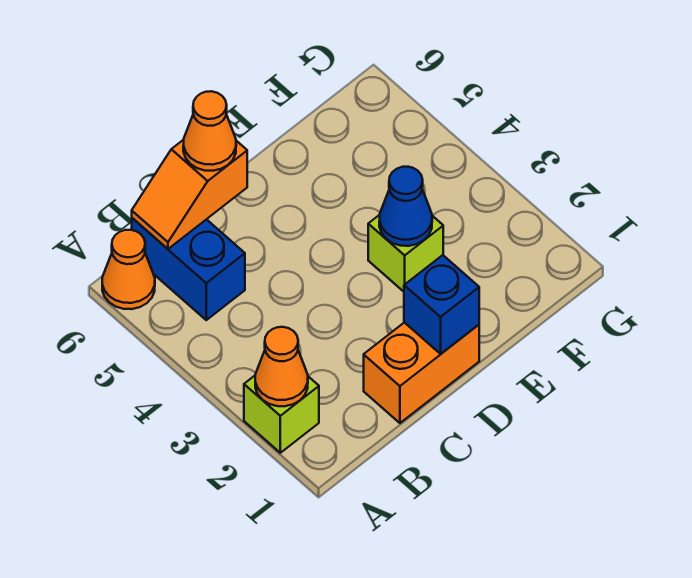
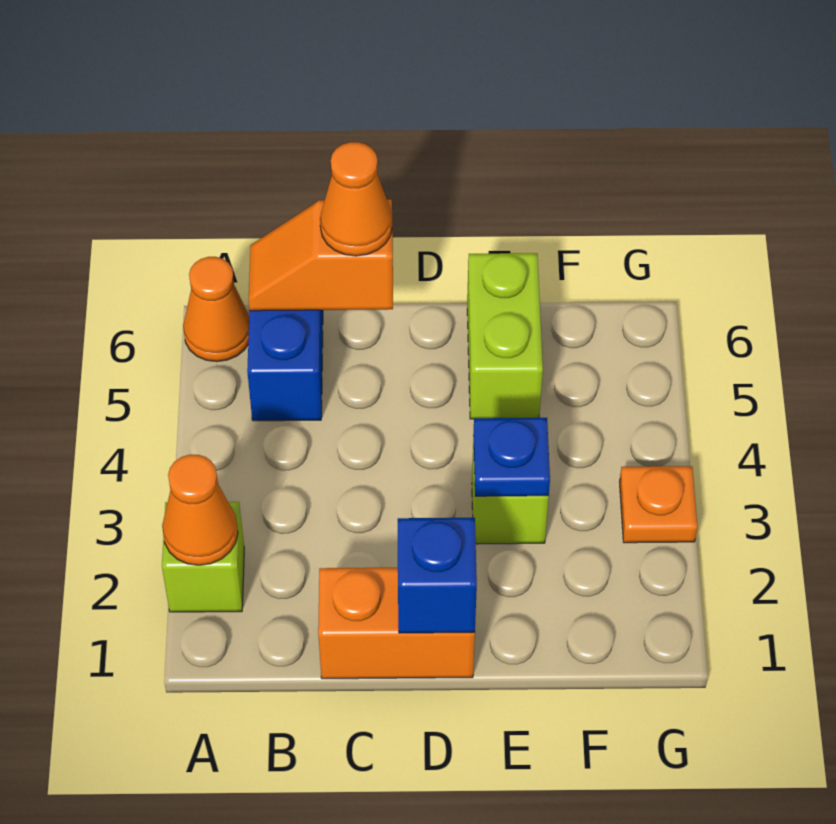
blue 1x1 cone [379,167,432,246] -> blue 1x1 plate [473,418,550,496]
none -> lime 1x2 brick [467,253,543,419]
none -> orange 1x1 plate [619,466,697,543]

